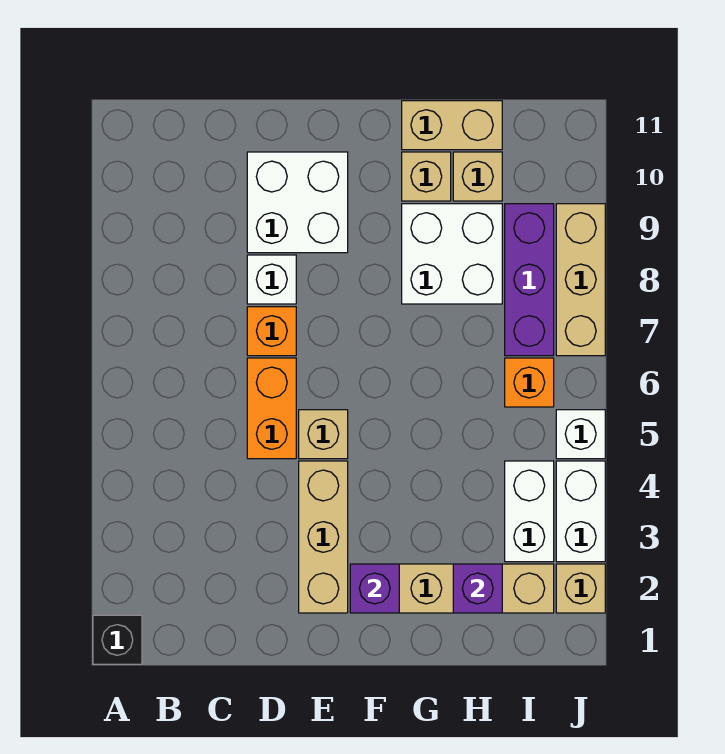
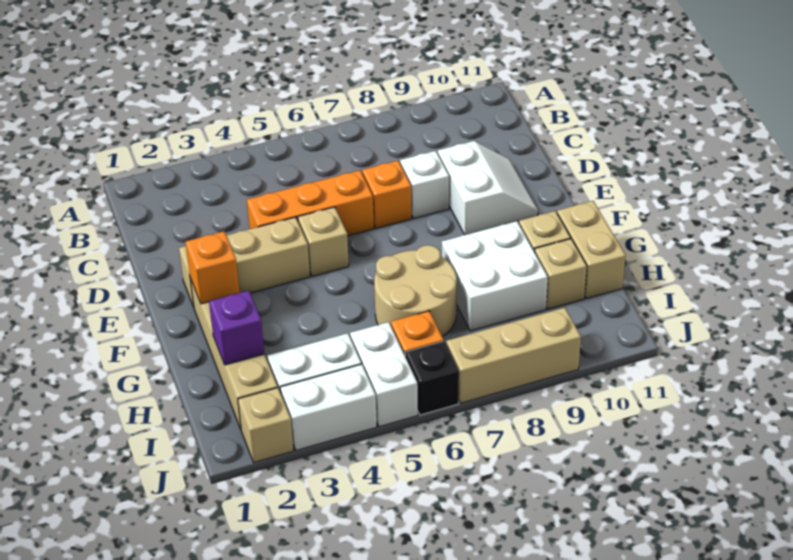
black 1x1 brick [93,615,142,664] -> black 1x1 brick moved to [405,341,459,415]
orange 1x2 brick [247,358,296,459] -> orange 1x3 brick [247,170,374,236]
white 2x2 brick [247,152,348,253] -> white 2x2 slope [438,141,538,235]
purple 1x1 brick [350,564,399,613] -> orange 1x1 brick [185,231,240,304]
none -> tan 2x2 round brick [374,245,457,337]
purple 1x3 brick [505,204,554,356] -> none
white 1x1 brick [556,410,605,459] -> white 1x2 brick [350,322,418,427]

